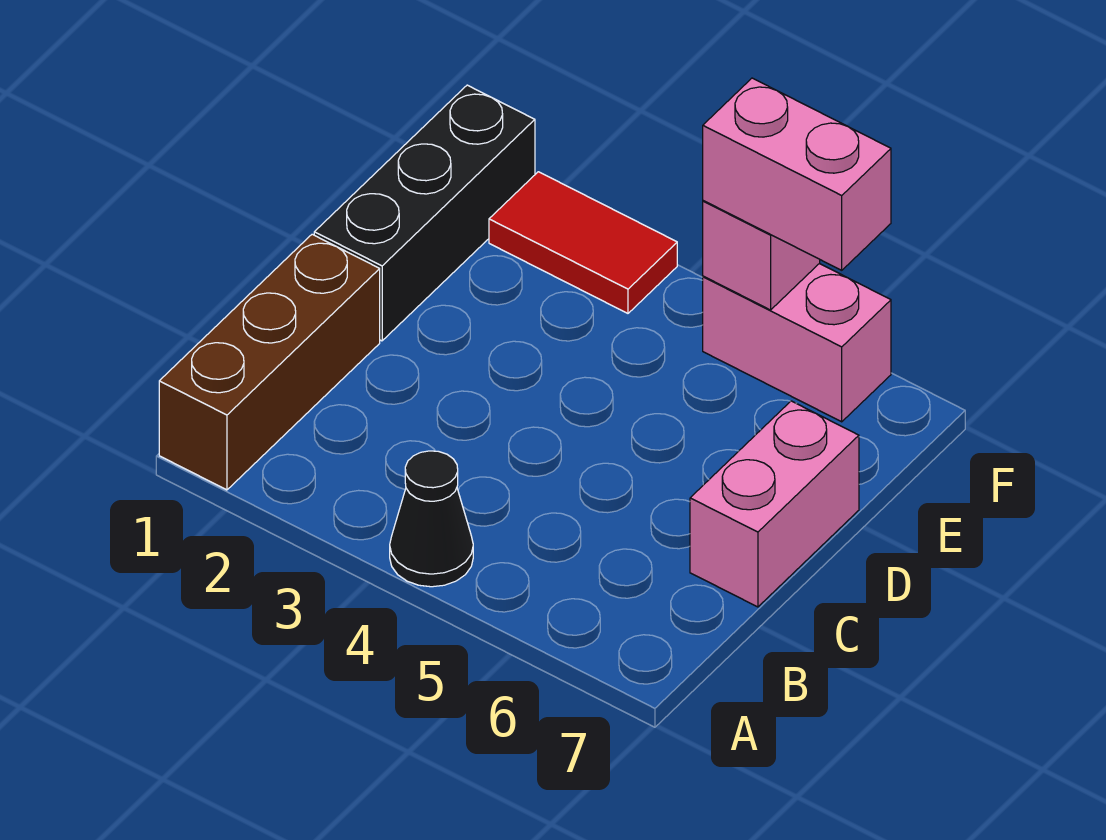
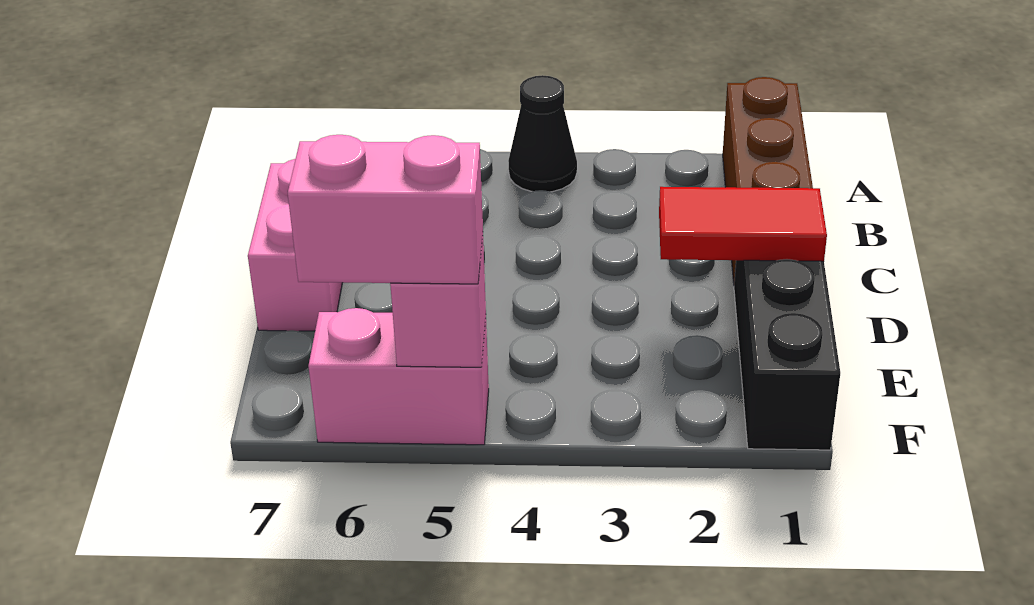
red 1x2 tile [489,172,677,313] -> red 1x2 tile moved to [659,187,827,261]

